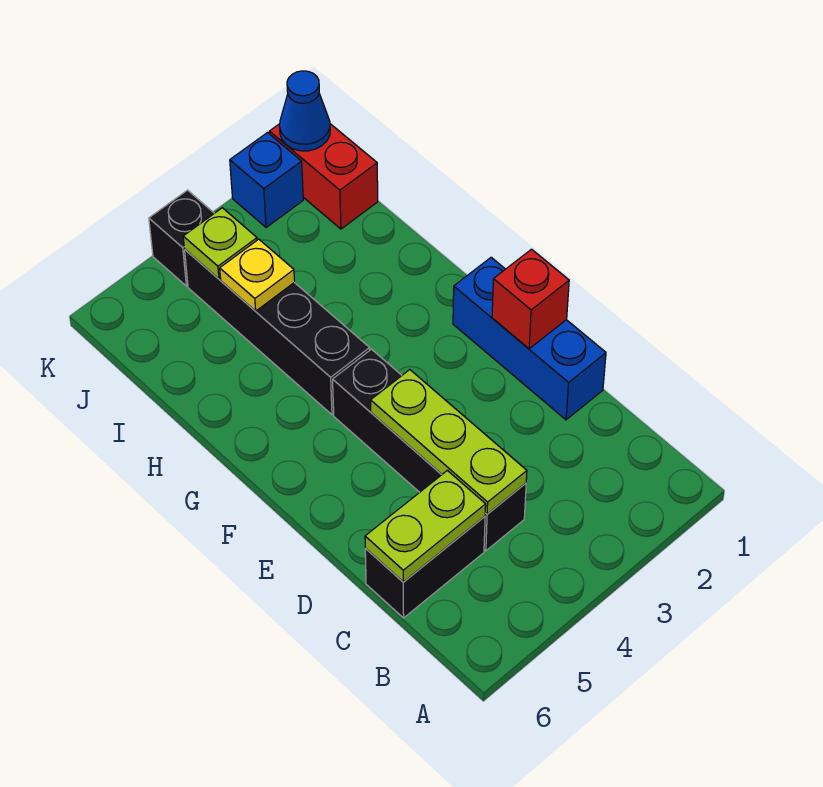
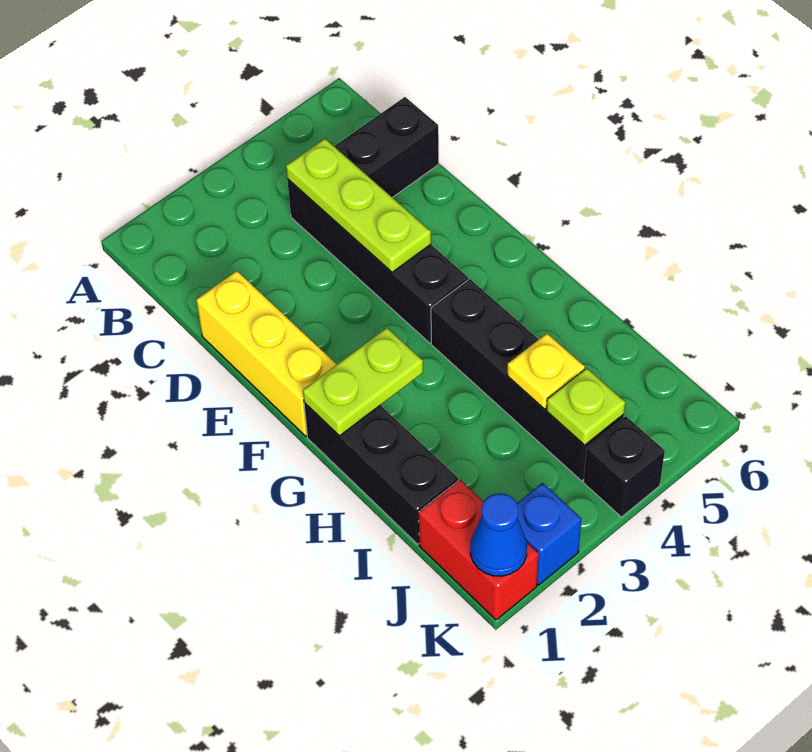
lime 1x2 plate [365,470,486,582] -> lime 1x2 plate moved to [303,328,423,436]
blue 1x3 brick [453,257,606,420] -> yellow 1x3 brick [196,271,337,436]
red 1x1 brick [492,249,569,349] -> none
none -> black 1x3 brick [304,403,458,544]

